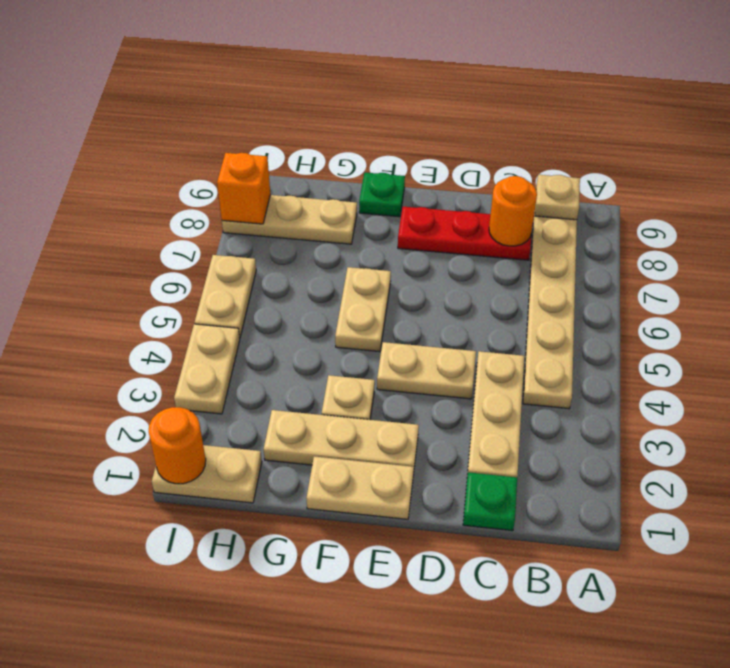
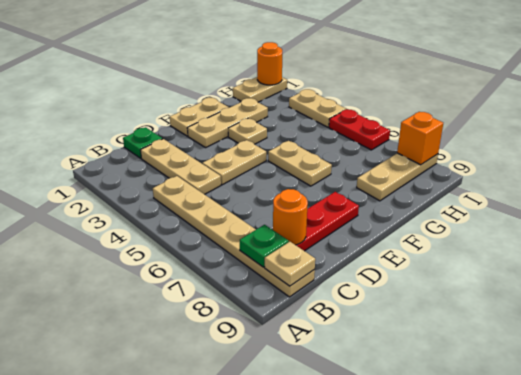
green 1x1 plate [359,173,405,217] -> green 1x1 plate moved to [240,225,289,267]
tan 1x2 plate [195,255,256,337] -> red 1x2 plate [329,109,390,150]

